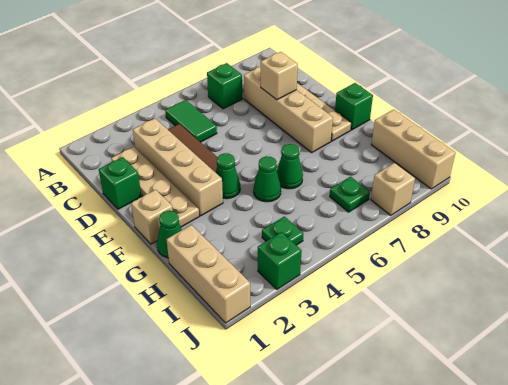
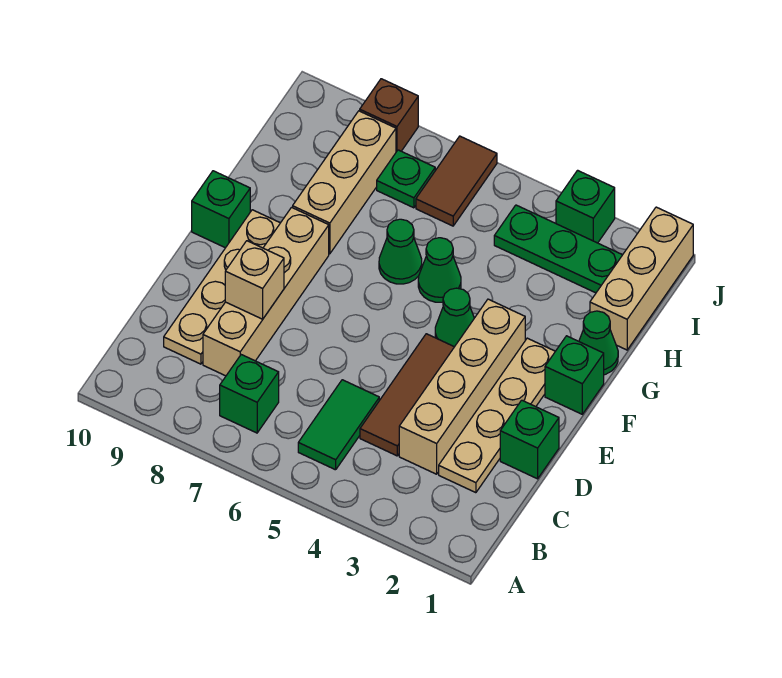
tan 1x1 brick [131,190,173,244] -> green 1x1 brick [545,336,604,414]
tan 1x3 brick [371,110,455,189] -> tan 1x3 brick moved to [293,111,396,254]
green 1x1 plate [262,217,304,245] -> green 1x3 plate [494,205,622,293]
none -> brown 1x2 tile [416,136,497,226]
tan 1x1 brick [371,163,415,215] -> brown 1x1 brick [360,79,418,152]

